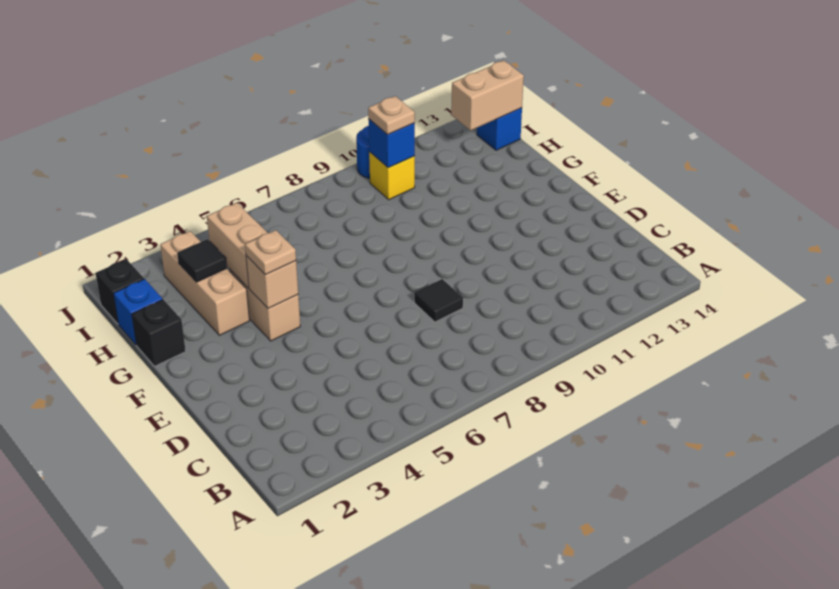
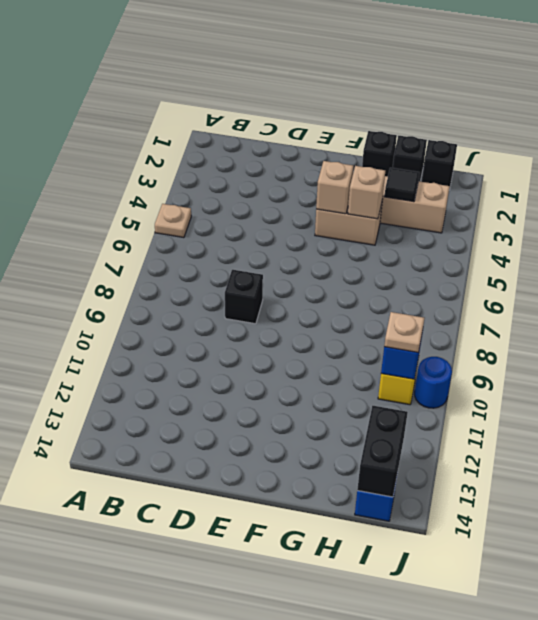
black 1x1 tile [414,279,463,322] -> black 1x1 brick [225,270,263,324]
tan 1x1 plate [245,230,296,275] -> tan 1x1 plate moved to [155,204,191,238]
tan 1x2 brick [207,203,267,288] -> tan 1x1 brick [348,166,385,219]
blue 1x1 brick [113,279,163,345] -> black 1x1 brick [393,136,427,181]
tan 1x2 brick [451,60,524,130] -> black 1x2 brick [357,406,408,497]

